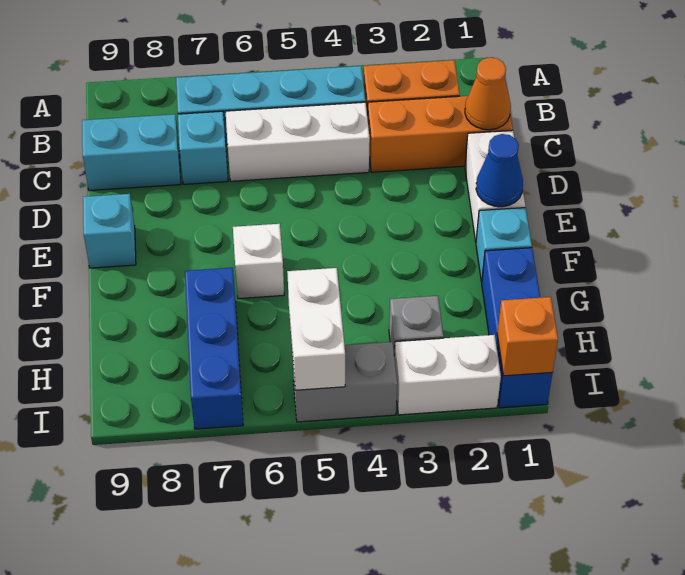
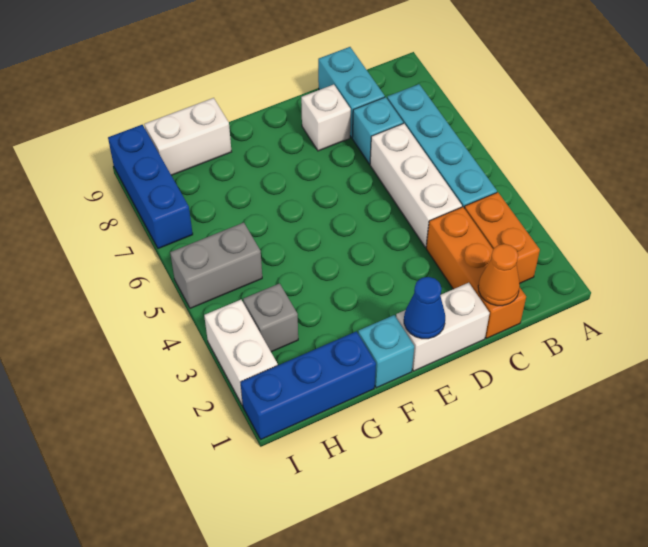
cyan 1x1 brick [83,194,136,268] -> none
white 1x1 brick [233,224,284,299] -> white 1x1 brick moved to [301,84,351,151]
blue 1x3 brick [185,268,243,429] -> blue 1x3 brick turned to [108,125,193,249]
white 1x2 brick [287,268,345,390] -> white 1x2 brick moved to [144,98,232,175]
orange 1x1 brick [497,297,558,376] -> none
grey 1x2 brick [292,342,397,422] -> grey 1x2 brick turned to [170,223,262,308]

